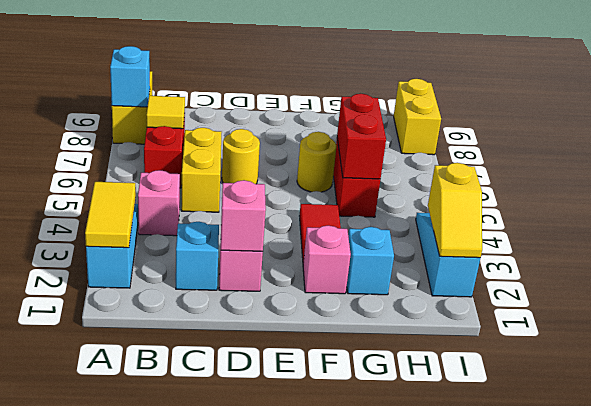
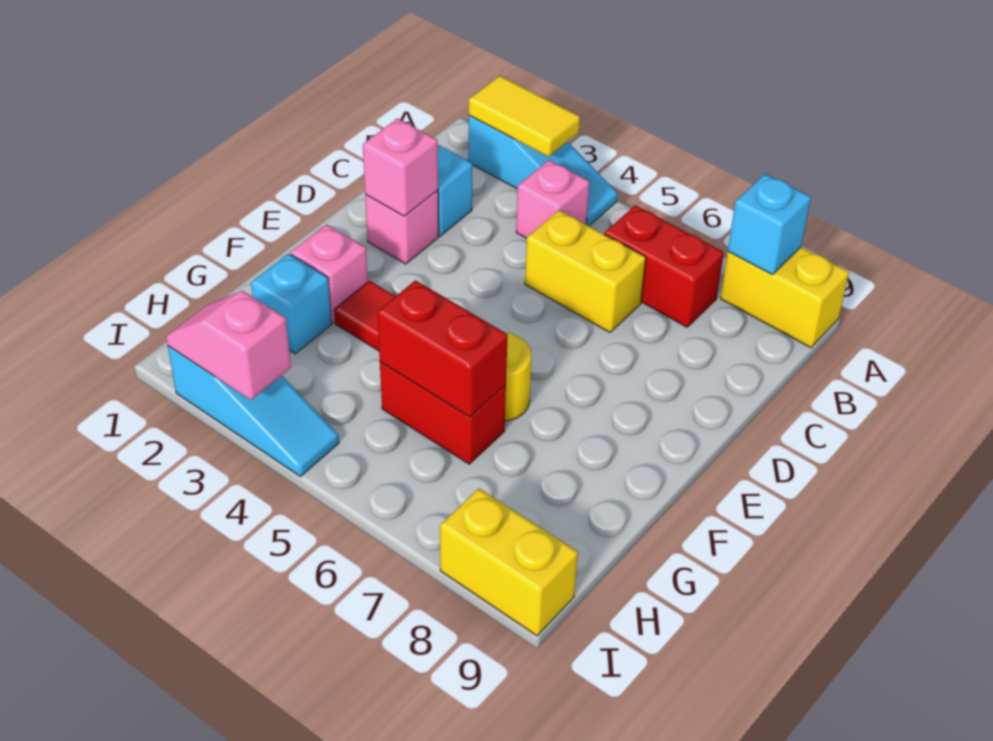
yellow 1x1 tile [147,96,185,129] -> none
yellow 1x1 round brick [222,129,260,184] -> none
yellow 1x2 slope [428,163,482,258] -> pink 1x2 slope [166,291,291,400]

